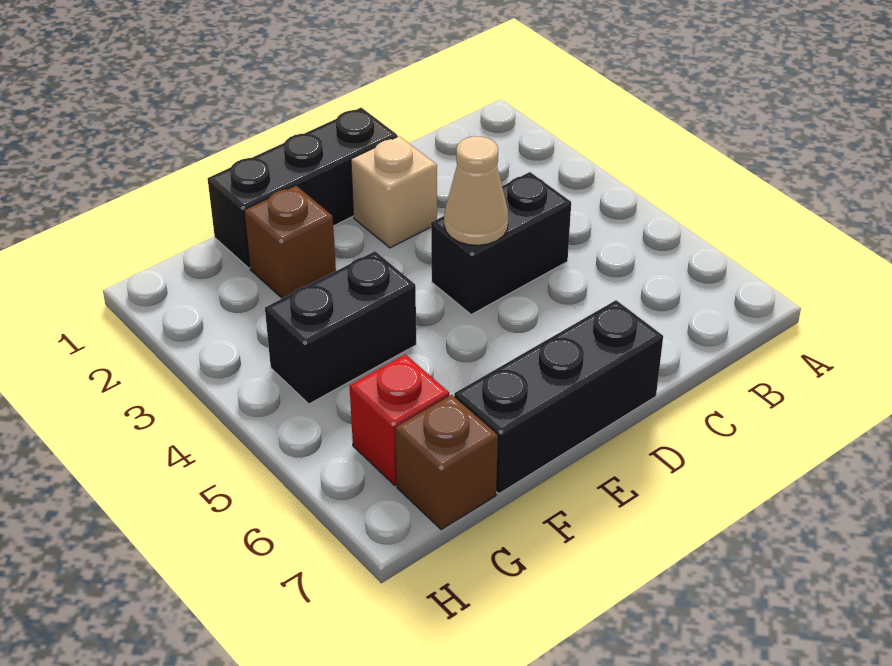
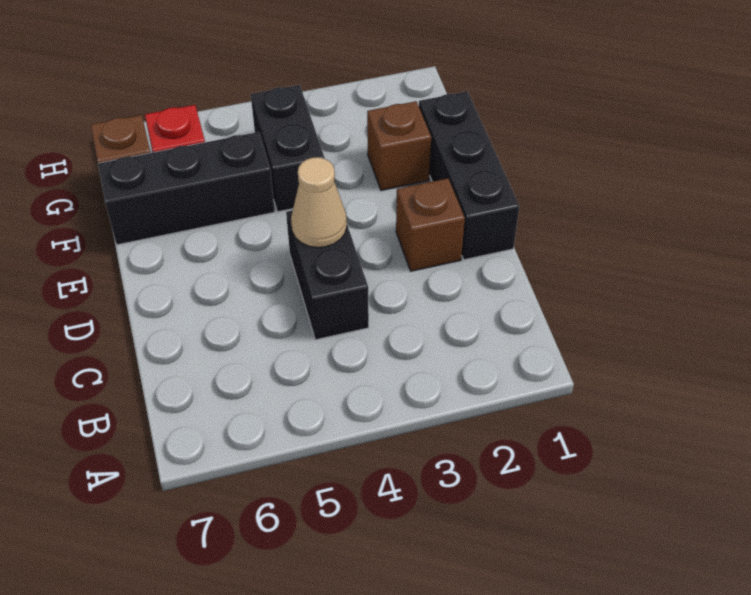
tan 1x1 brick [351,136,437,248] -> brown 1x1 brick [396,178,465,271]
black 1x3 brick [454,300,663,494] -> black 1x3 brick turned to [98,132,275,245]

